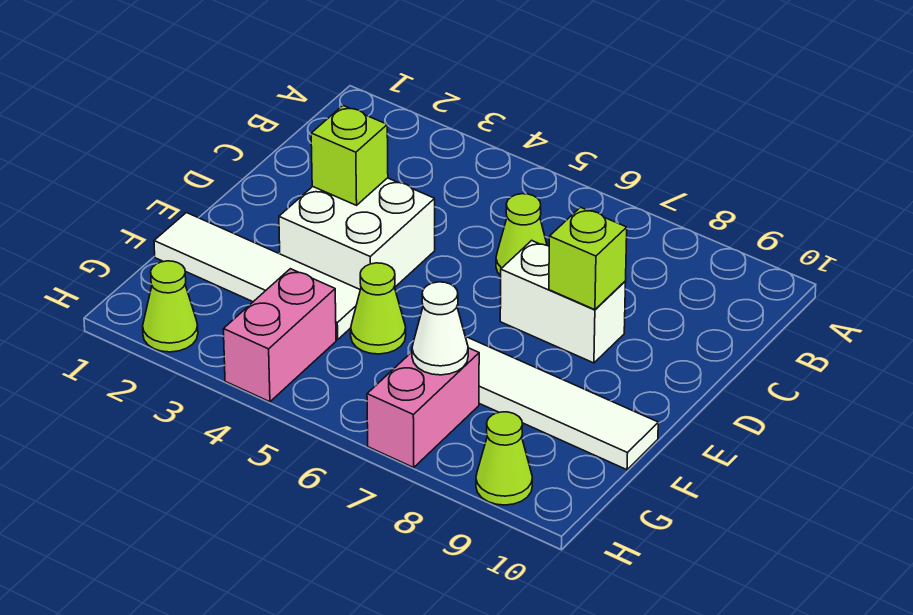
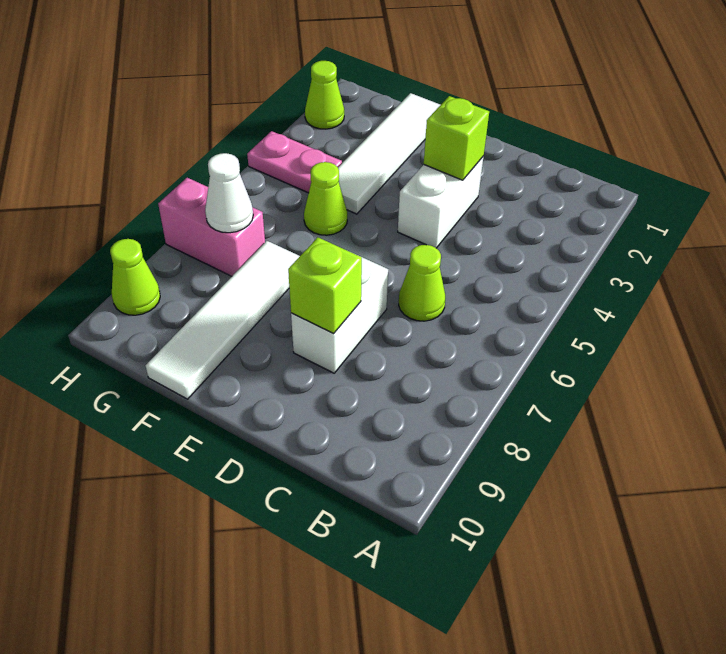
white 2x2 brick [279,178,435,289] -> white 1x2 brick [398,157,483,248]
pink 1x2 brick [223,269,336,402] -> pink 1x2 plate [247,131,342,193]

